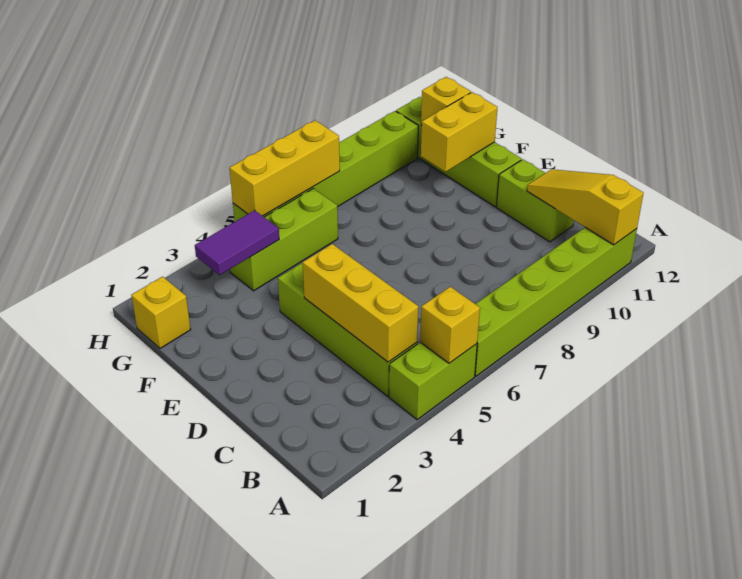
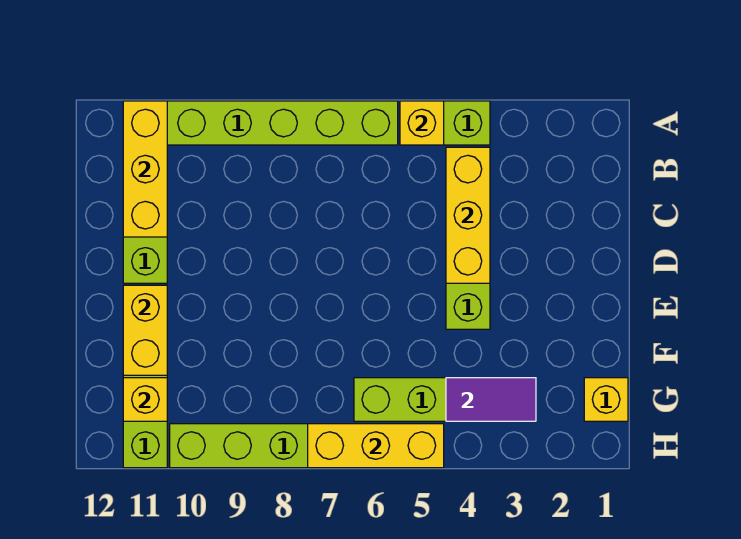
yellow 1x3 slope [527,169,644,245] -> yellow 1x3 brick [123,101,167,237]
yellow 1x2 brick [421,92,498,172] -> yellow 1x2 brick turned to [123,285,167,375]

